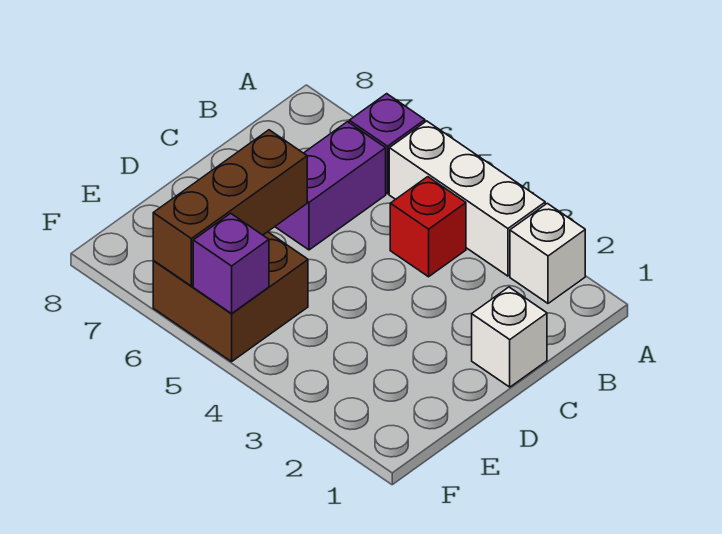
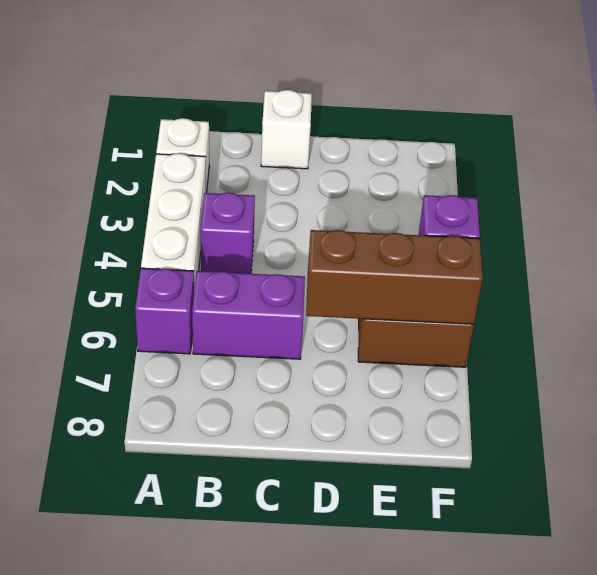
red 1x1 brick [390,177,466,277] -> purple 1x1 brick [201,193,255,274]

